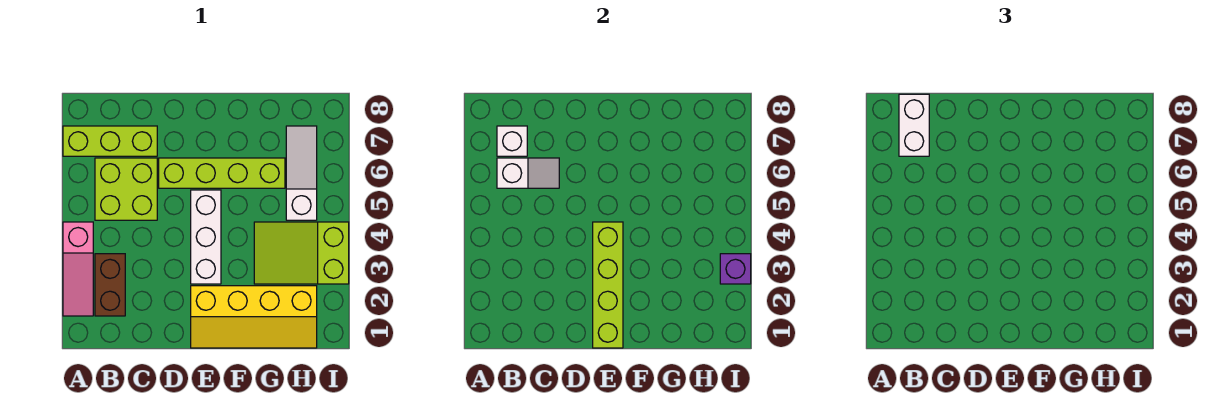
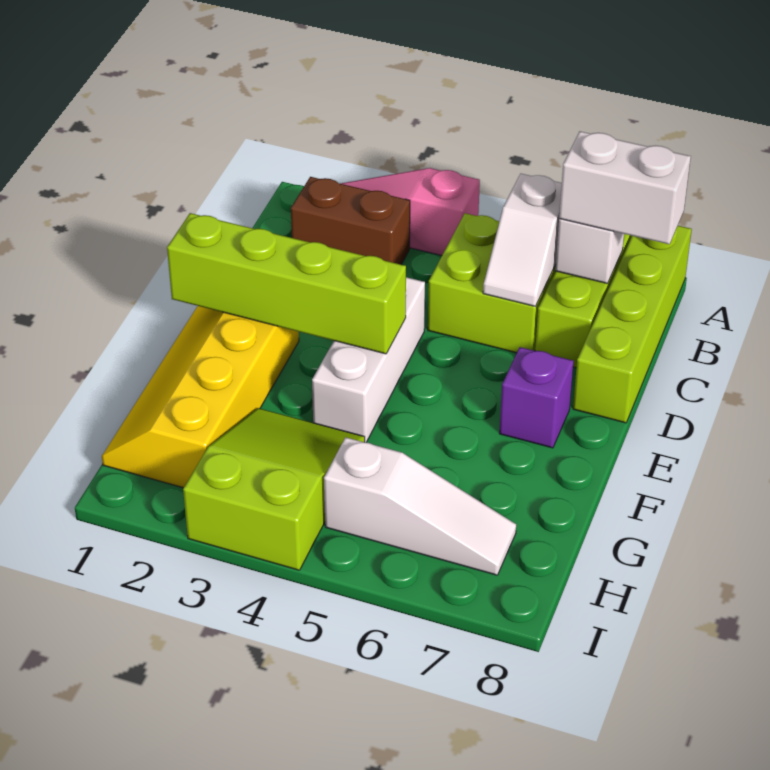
lime 1x4 brick [159,158,285,188] -> lime 1x4 brick moved to [573,226,692,423]
white 1x3 brick [191,190,221,284] -> white 1x3 brick turned to [312,277,425,442]
purple 1x1 brick [720,254,751,284] -> purple 1x1 brick moved to [499,347,574,448]

